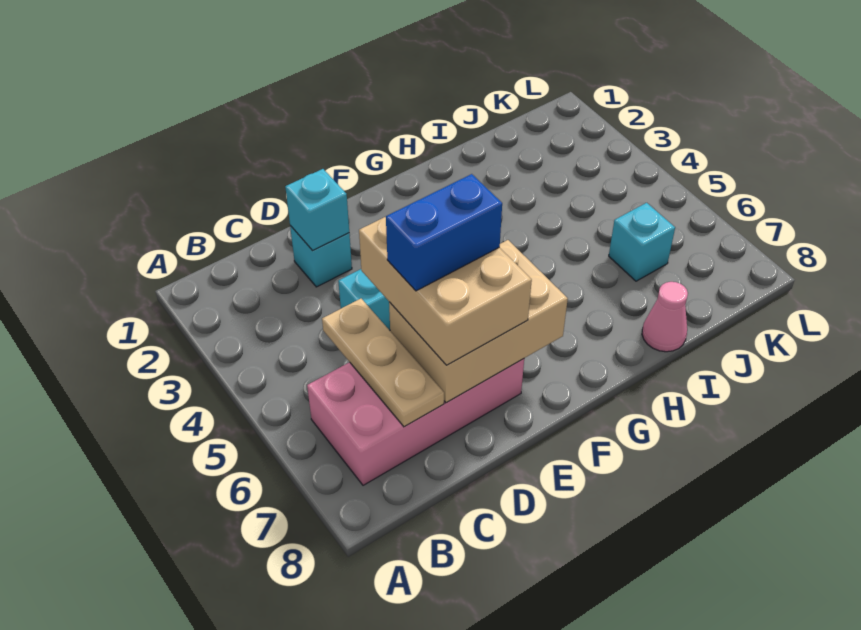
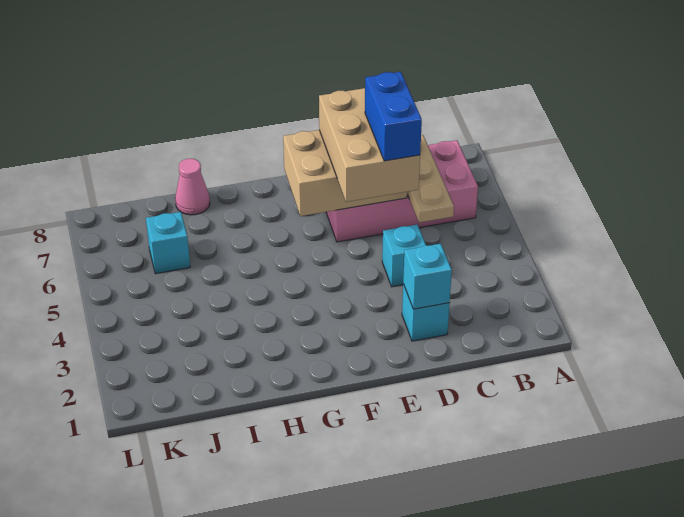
blue 1x2 brick [386,174,502,291] -> blue 1x2 brick turned to [365,72,422,161]

